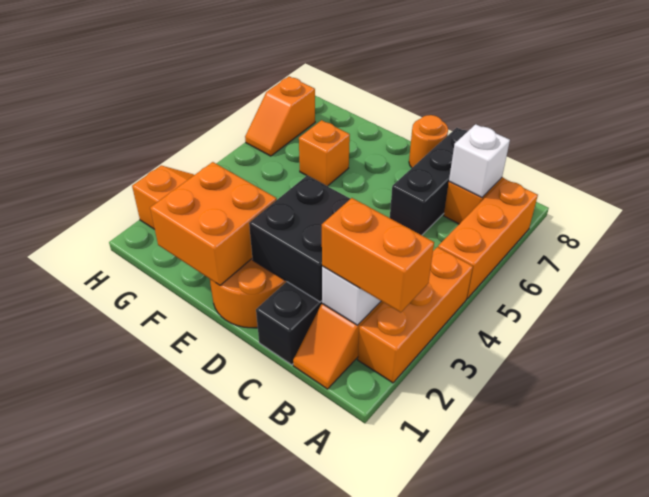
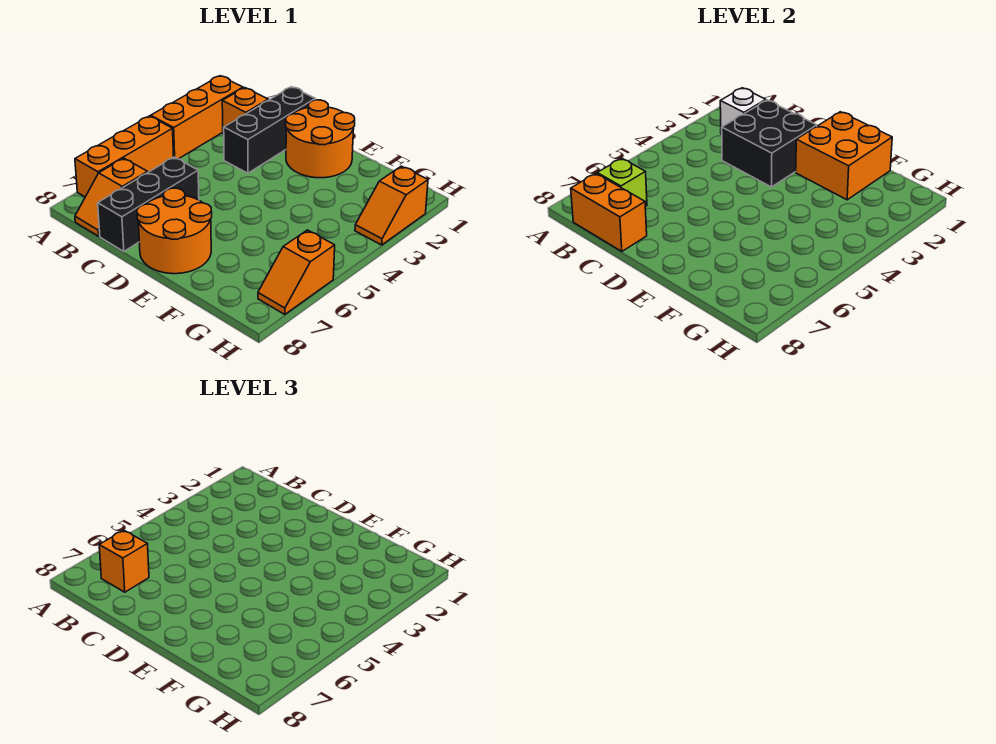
orange 1x2 brick [322,198,434,312] -> orange 1x2 brick moved to [571,174,647,251]
white 1x1 brick [449,124,510,198] -> lime 1x1 brick [597,158,647,207]
orange 1x1 round brick [409,115,448,168] -> orange 2x2 round brick [137,188,212,274]
orange 1x1 brick [299,120,350,186] -> orange 1x1 brick moved to [99,530,149,592]
orange 1x2 slope [245,76,315,156] -> orange 1x2 slope turned to [258,230,335,314]

